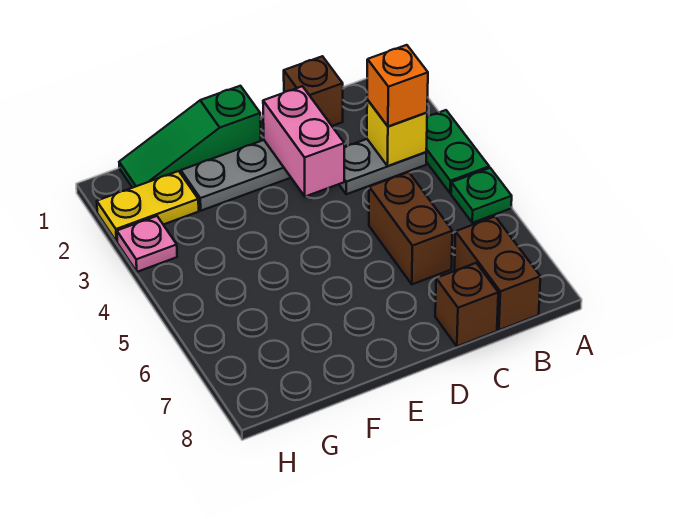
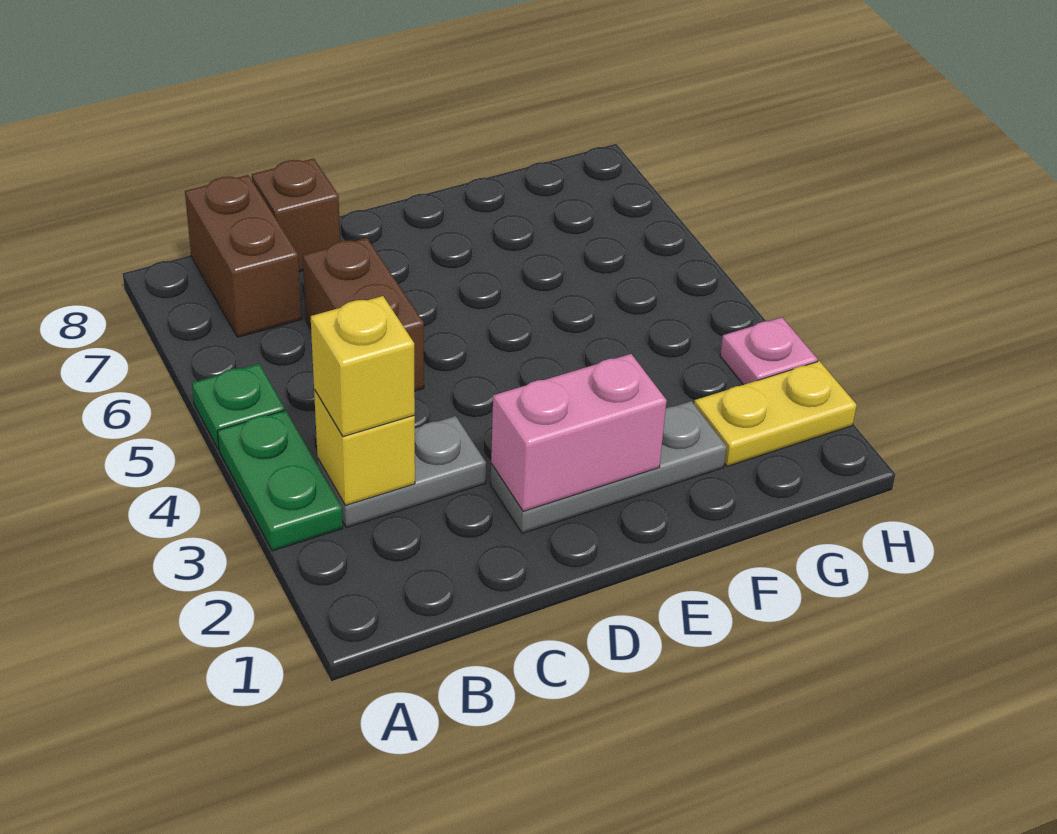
orange 1x1 brick [367,45,428,126] -> yellow 1x1 brick [311,296,415,437]
brown 1x1 brick [284,56,343,126] -> none
pink 1x2 brick [263,86,344,197] -> pink 1x2 brick turned to [491,354,667,511]
green 1x3 slope [119,86,261,188] -> none

